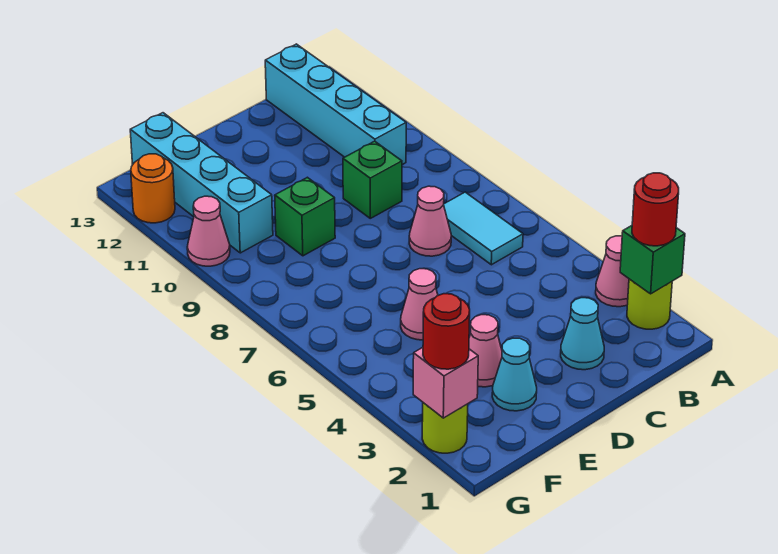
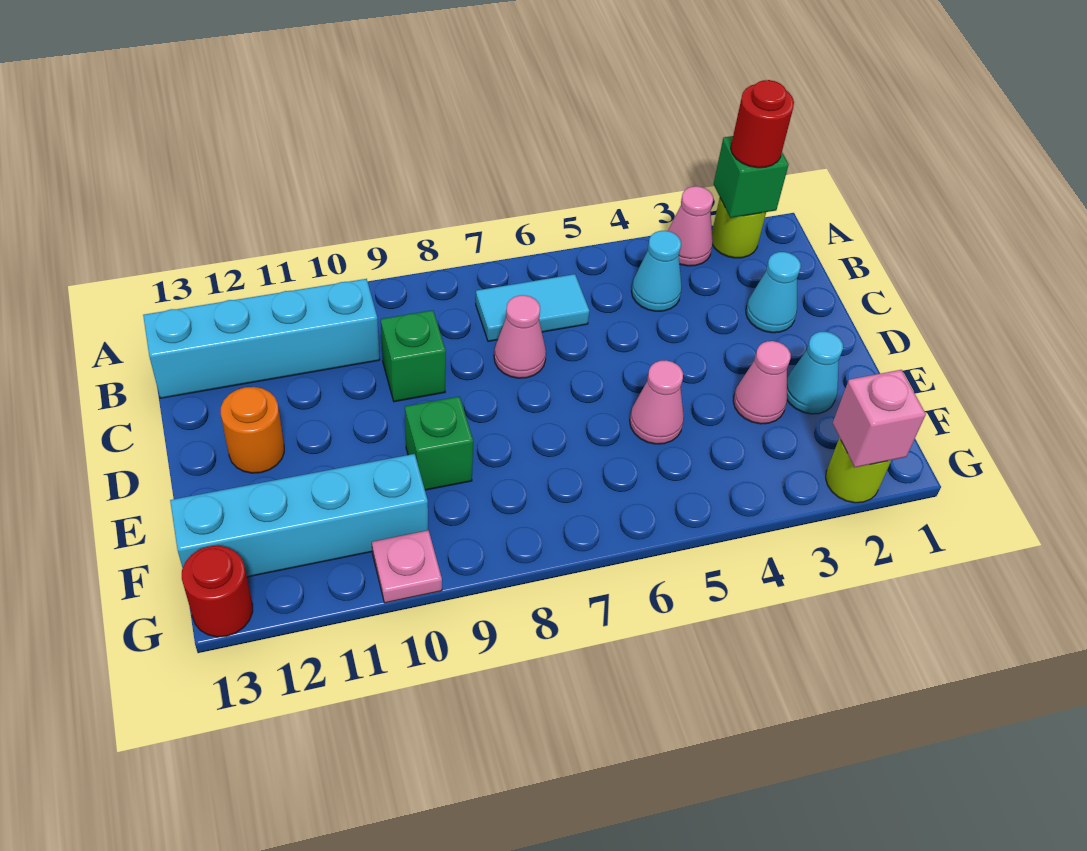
none -> cyan 1x1 cone [631,231,682,311]
red 1x1 round brick [423,294,470,369] -> red 1x1 round brick moved to [182,546,253,637]
pink 1x1 cone [187,196,230,266] -> pink 1x1 plate [372,530,442,603]
orange 1x1 round brick [131,154,175,223] -> orange 1x1 round brick moved to [221,387,284,473]

